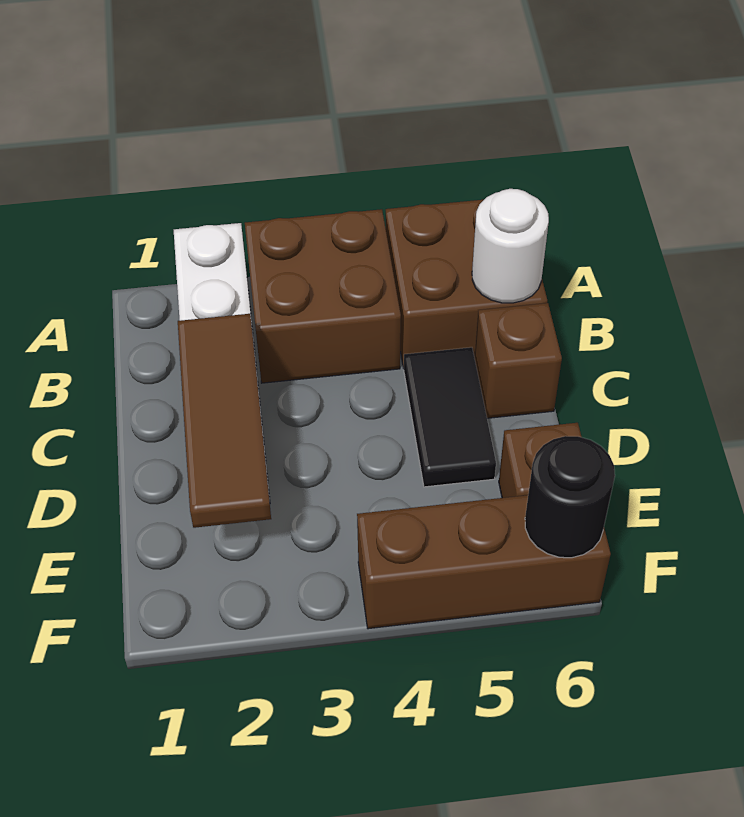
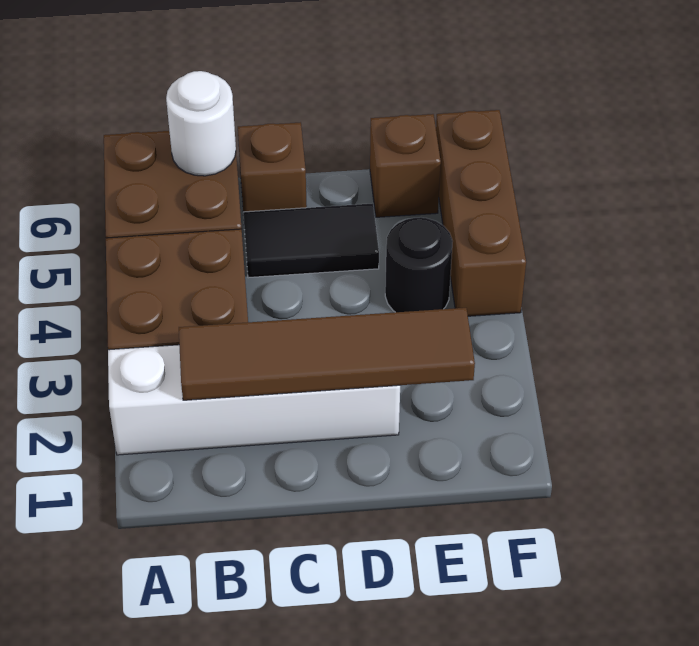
brown 1x3 tile [178,314,271,528] -> brown 1x4 tile [179,308,475,400]
black 1x1 round brick [525,436,615,558] -> black 1x1 round brick moved to [385,217,453,312]

